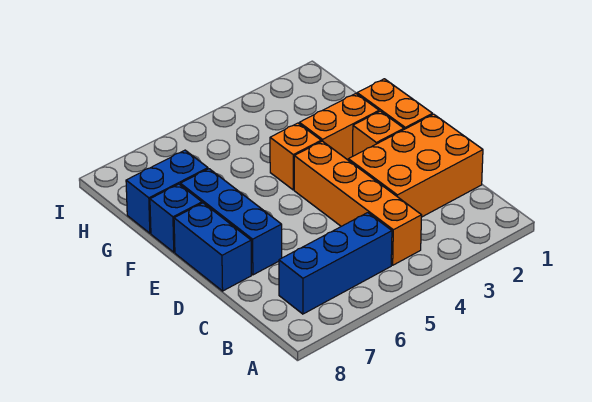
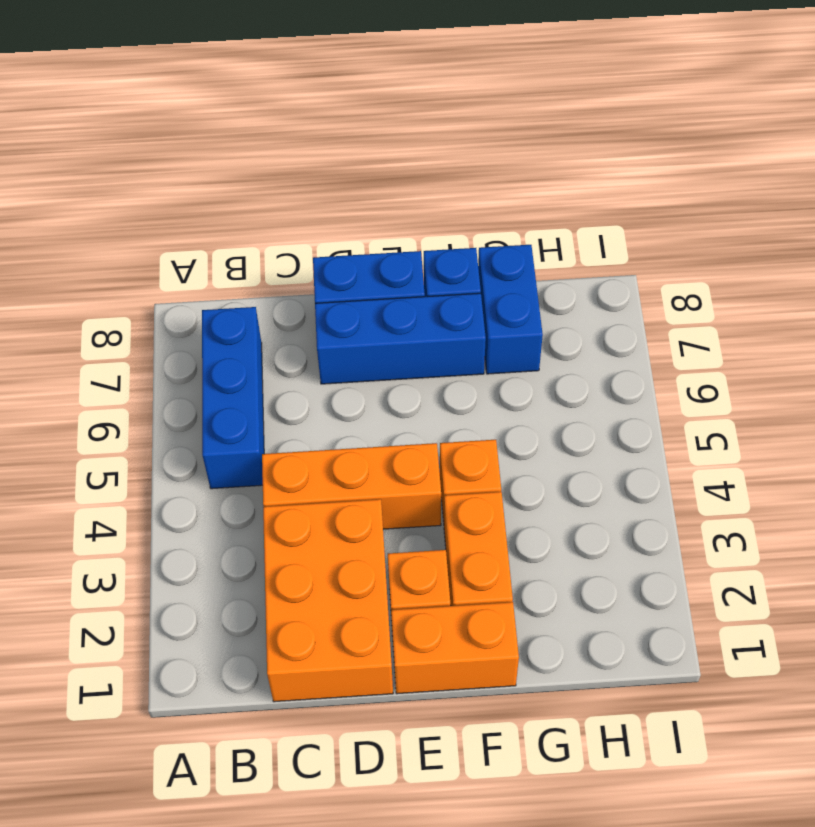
orange 1x4 brick [294,141,422,265] -> orange 1x3 brick [262,443,441,529]

